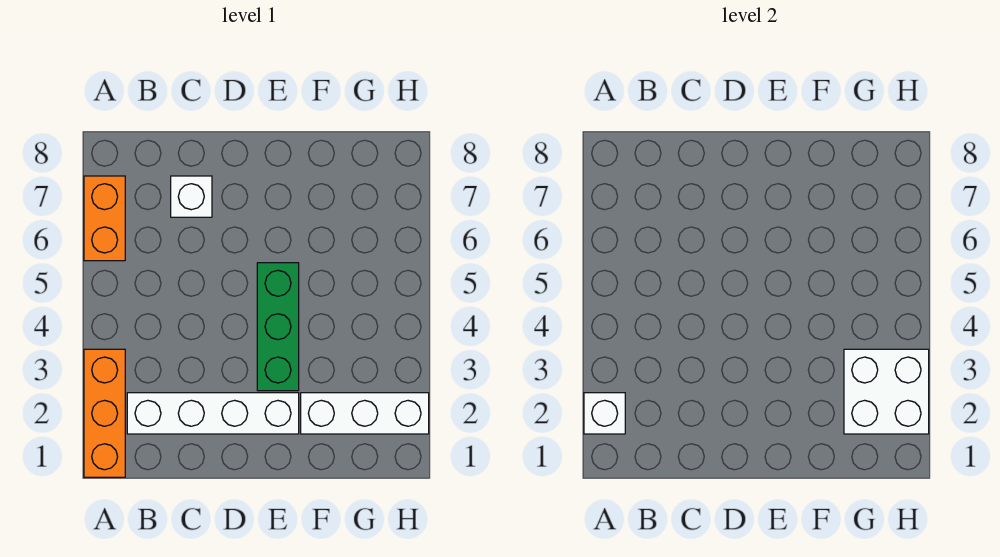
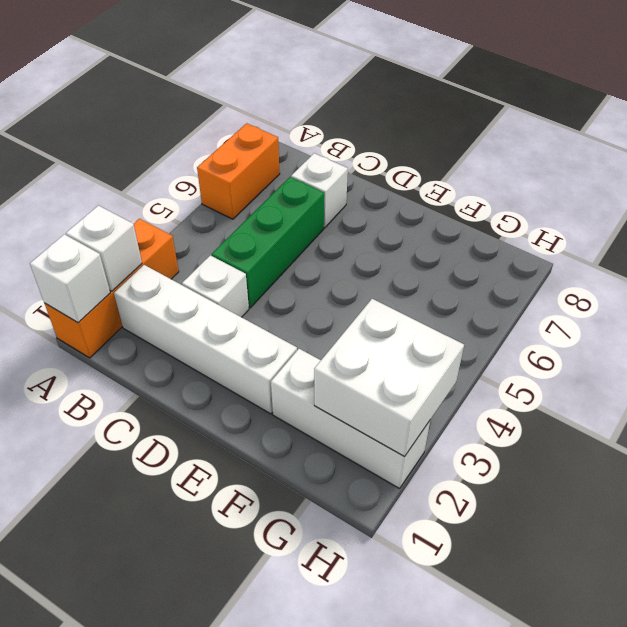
none -> white 1x1 brick [30,234,110,323]
none -> white 1x1 brick [182,255,249,317]
green 1x3 brick [257,263,299,391] -> green 1x3 brick moved to [212,177,324,308]

